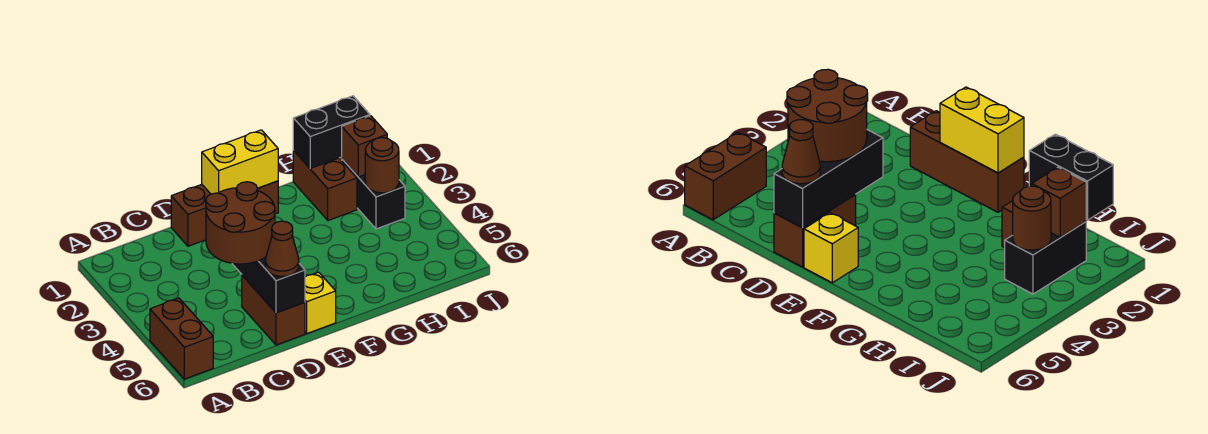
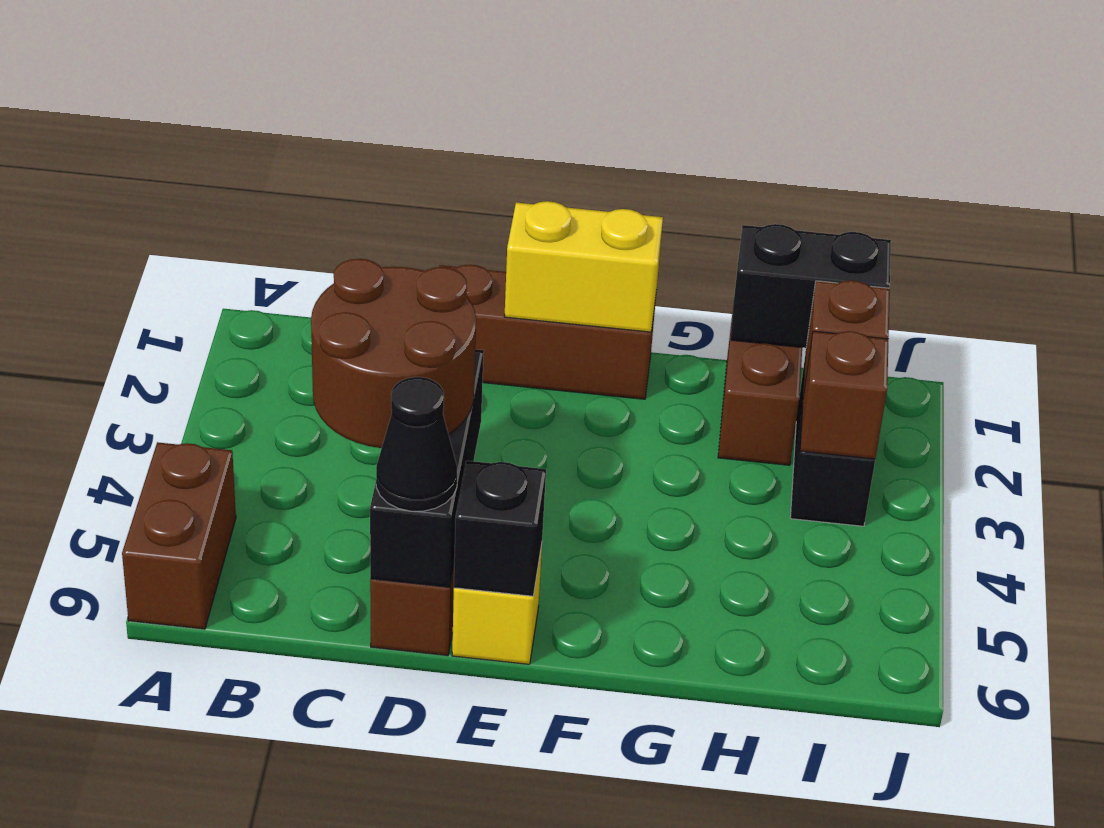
brown 1x1 cone [265,221,299,276] -> black 1x1 cone [376,377,457,511]
none -> black 1x1 brick [454,461,546,596]
brown 1x1 round brick [365,138,399,193] -> brown 1x1 brick [800,331,888,459]

